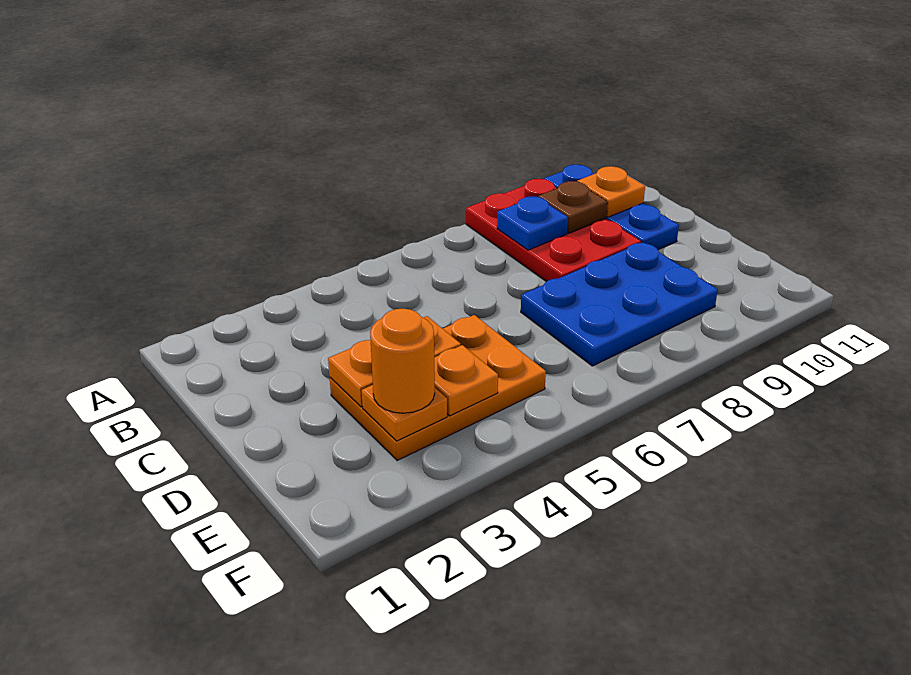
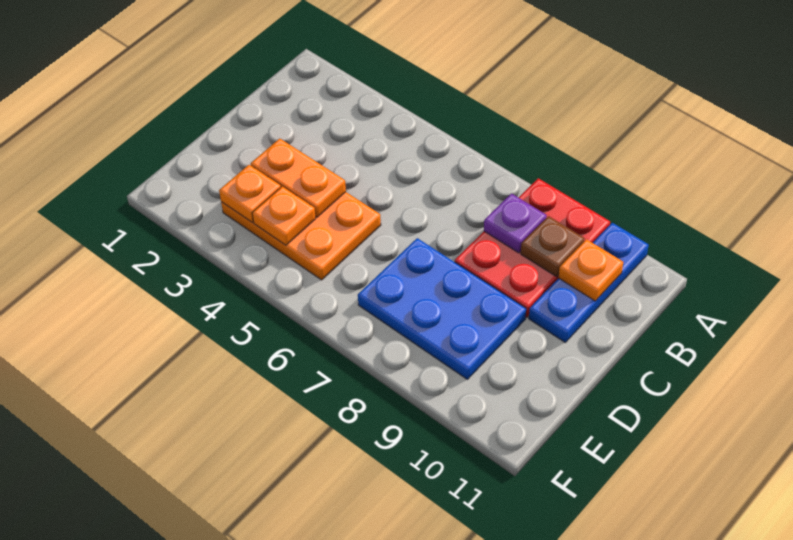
blue 1x1 plate [497,197,568,250] -> purple 1x1 plate [484,194,547,253]
orange 1x1 round brick [370,309,435,413] -> none

